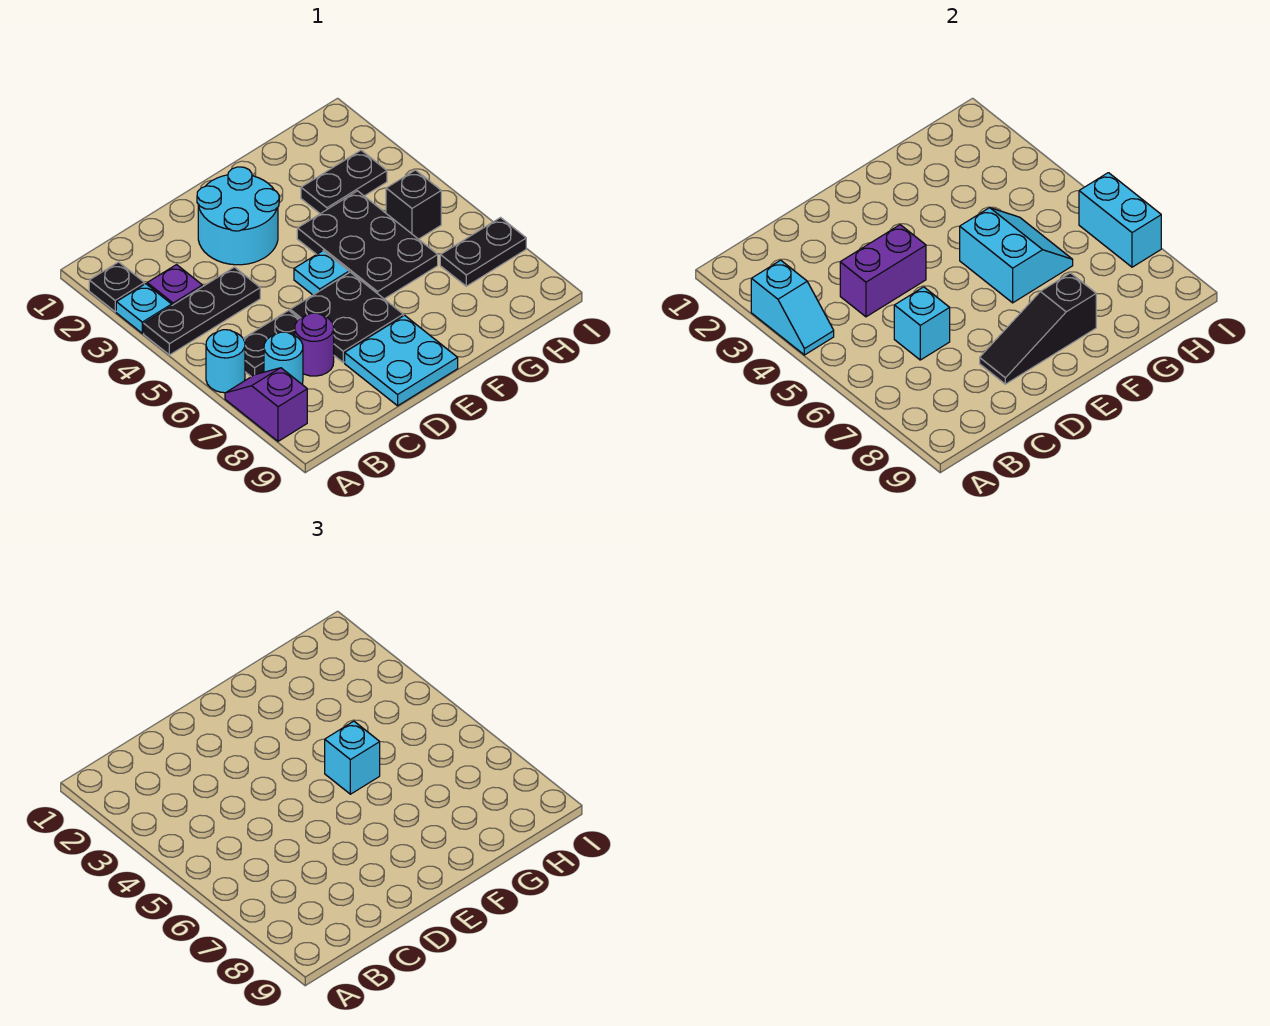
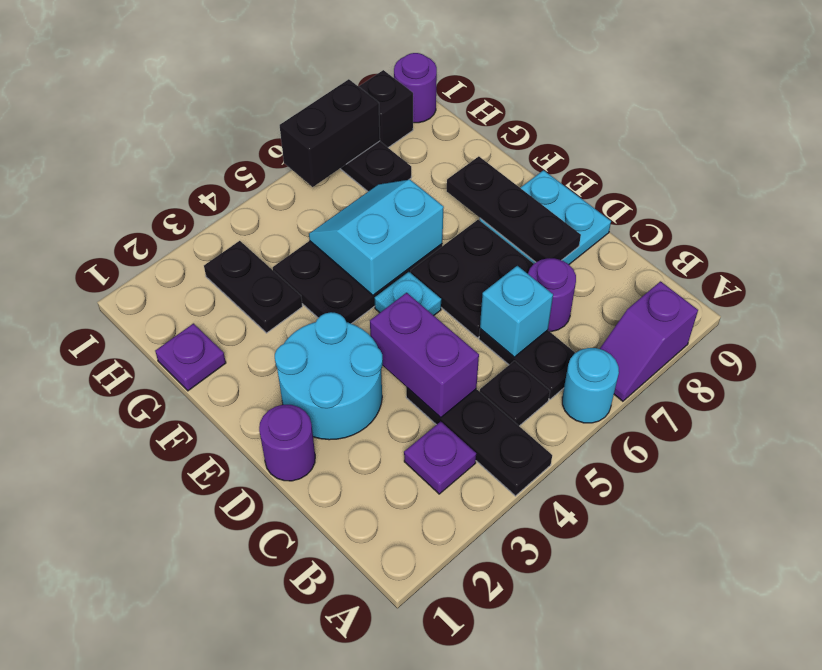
black 1x1 plate [89,262,144,312] -> black 1x1 plate moved to [480,361,550,426]
cyan 1x1 plate [116,284,172,333] -> none
cyan 1x2 slope [751,260,834,355] -> none
cyan 1x1 round brick [264,332,303,385] -> none
none -> purple 1x1 round brick [259,405,315,481]
black 1x3 slope [980,273,1096,384] -> black 1x3 plate [447,156,581,262]
cyan 1x1 brick [325,721,380,794] -> none
none -> purple 1x1 plate [155,324,226,391]
black 1x1 brick [386,170,441,239] -> black 1x1 brick moved to [358,70,413,147]
cyan 1x2 brick [1079,173,1161,267] -> black 1x2 brick [280,79,380,187]
none -> purple 1x1 round brick [394,53,437,123]

